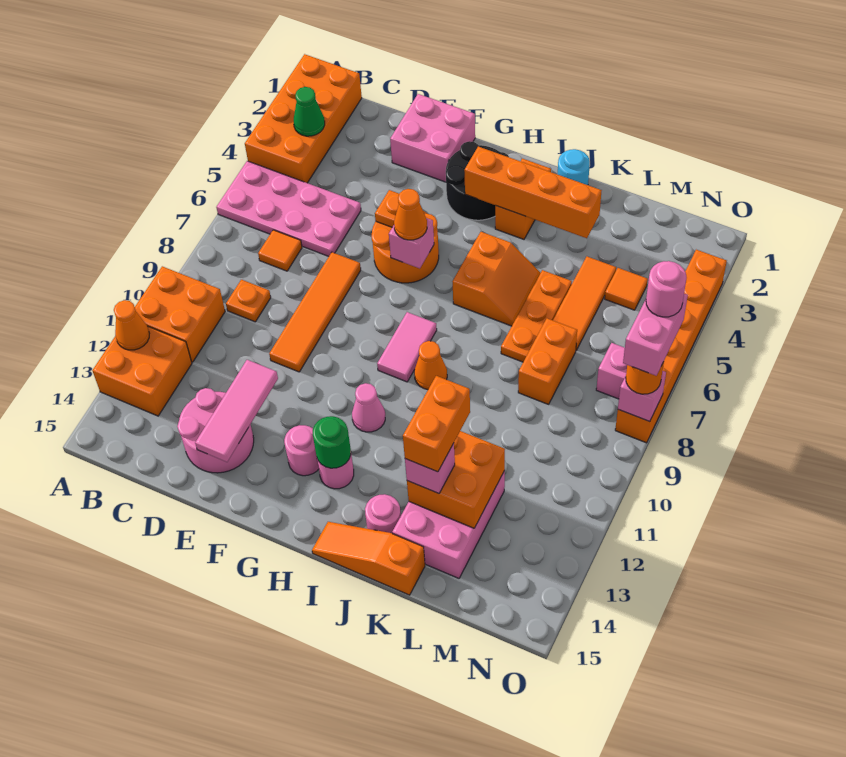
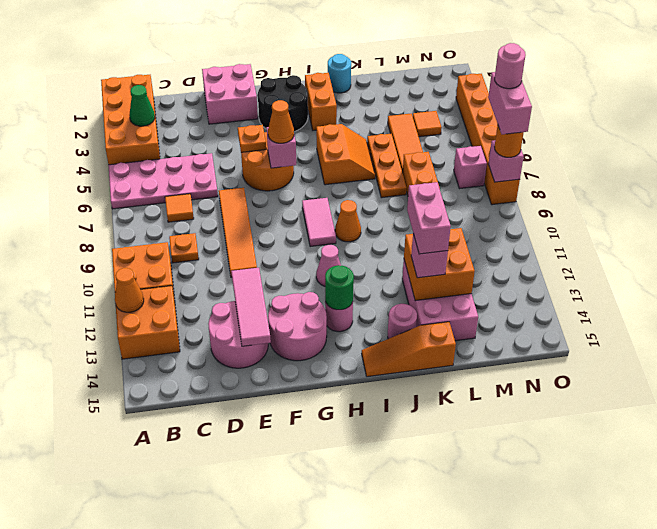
pink 1x1 round brick [284,425,319,476] -> pink 2x2 round brick [268,292,327,361]
orange 1x4 brick [464,147,602,238] -> none
orange 1x2 brick [403,376,470,472] -> pink 1x2 brick [407,182,451,254]

